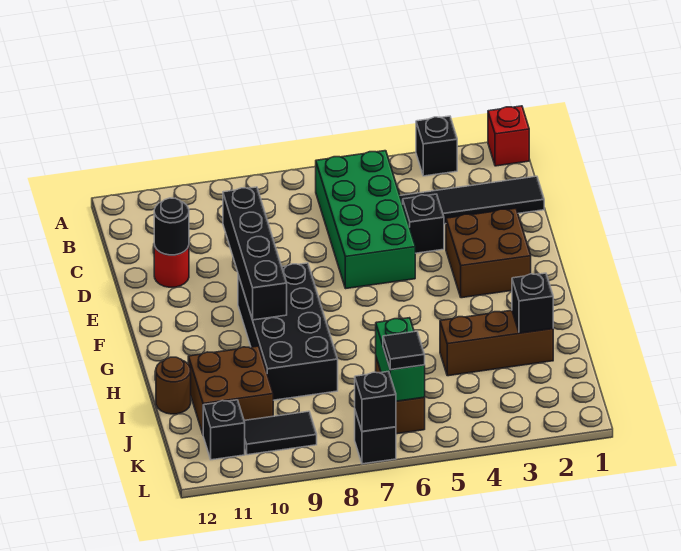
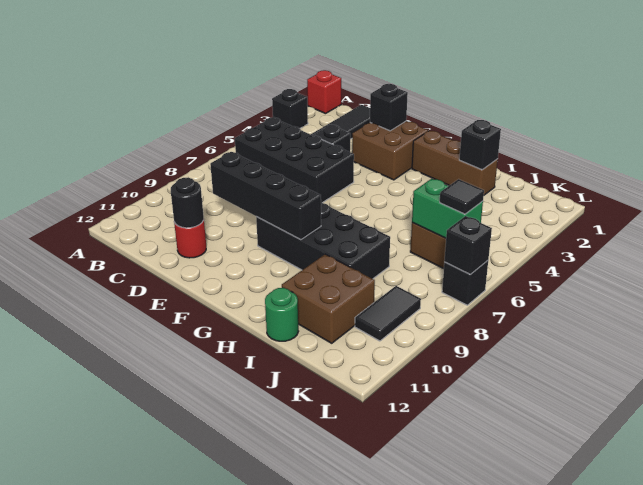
green 2x4 brick [316,151,415,288] -> black 2x4 brick [235,117,354,203]
brown 1x3 brick [440,310,553,376] -> brown 1x3 brick turned to [412,131,498,195]
brown 1x1 round brick [156,357,191,414] -> green 1x1 round brick [265,288,299,341]
black 1x1 brick [203,400,245,460] -> black 1x1 brick moved to [370,84,408,131]

